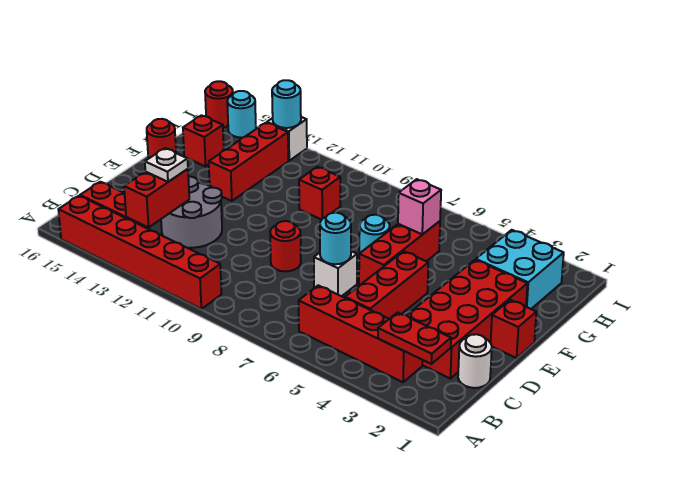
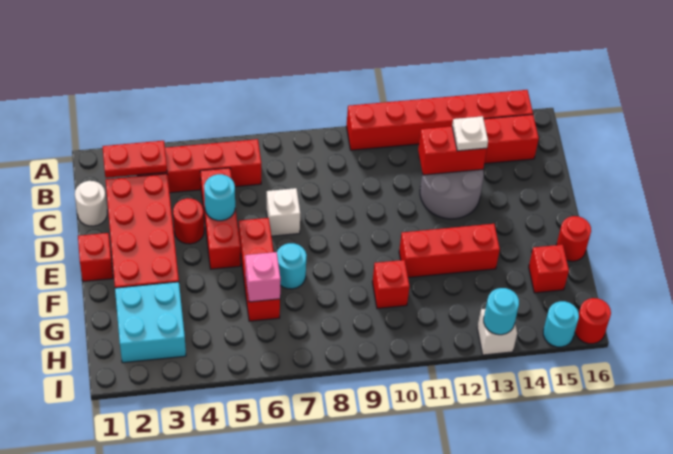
red 1x2 brick [124,169,189,227] -> red 1x2 brick turned to [418,126,487,175]
cyan 1x1 round brick [320,213,351,264] -> cyan 1x1 round brick moved to [204,174,235,221]
red 1x1 round brick [270,221,301,271] -> red 1x1 round brick moved to [173,198,204,244]
red 1x3 brick [209,123,288,201] -> red 1x3 brick turned to [399,224,500,278]

